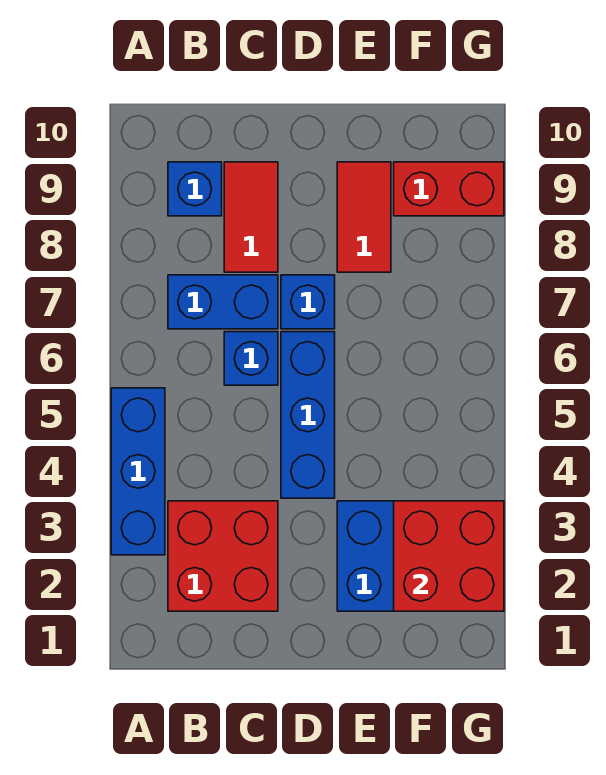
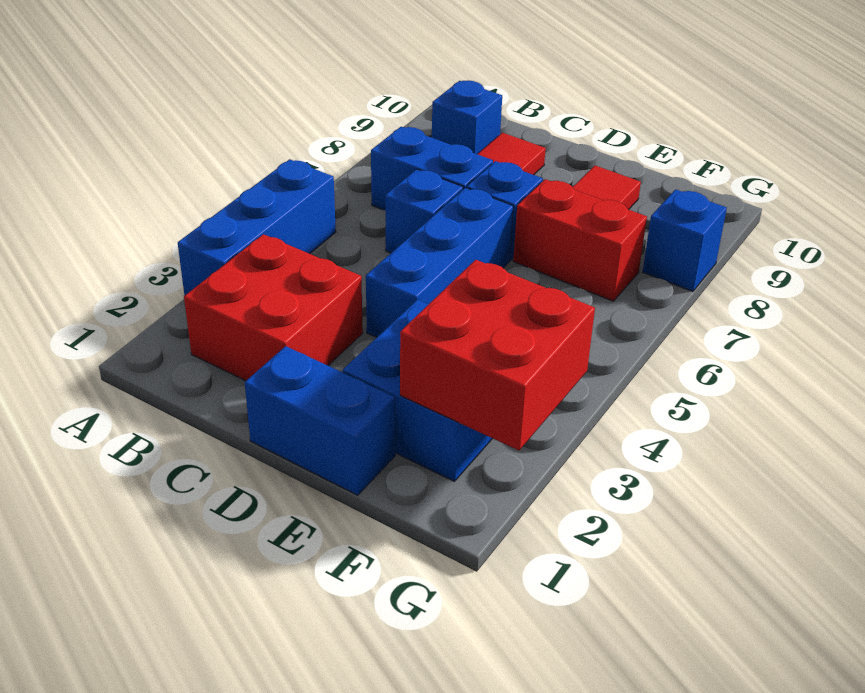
none -> blue 1x2 brick [245,346,395,495]
red 1x2 brick [394,162,504,216] -> red 1x2 brick moved to [513,179,647,301]
none -> blue 1x1 brick [643,189,727,292]

